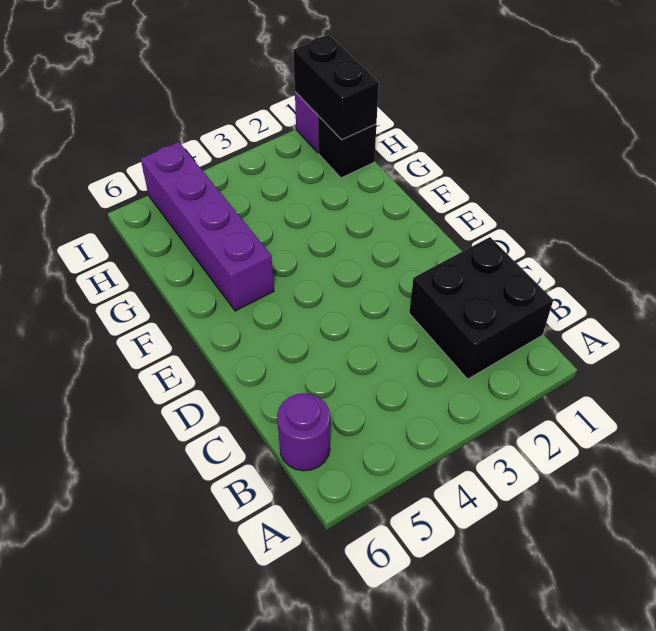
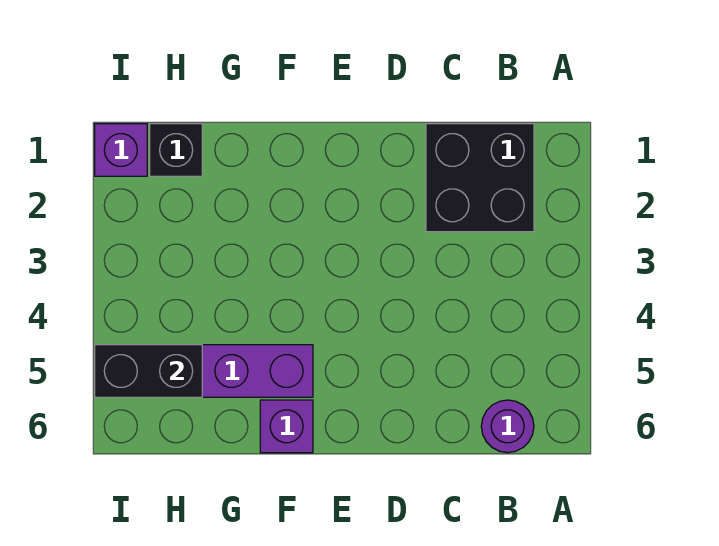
none -> purple 1x1 brick [260,400,313,453]
black 1x2 brick [293,35,379,140] -> black 1x2 brick moved to [95,345,202,397]

